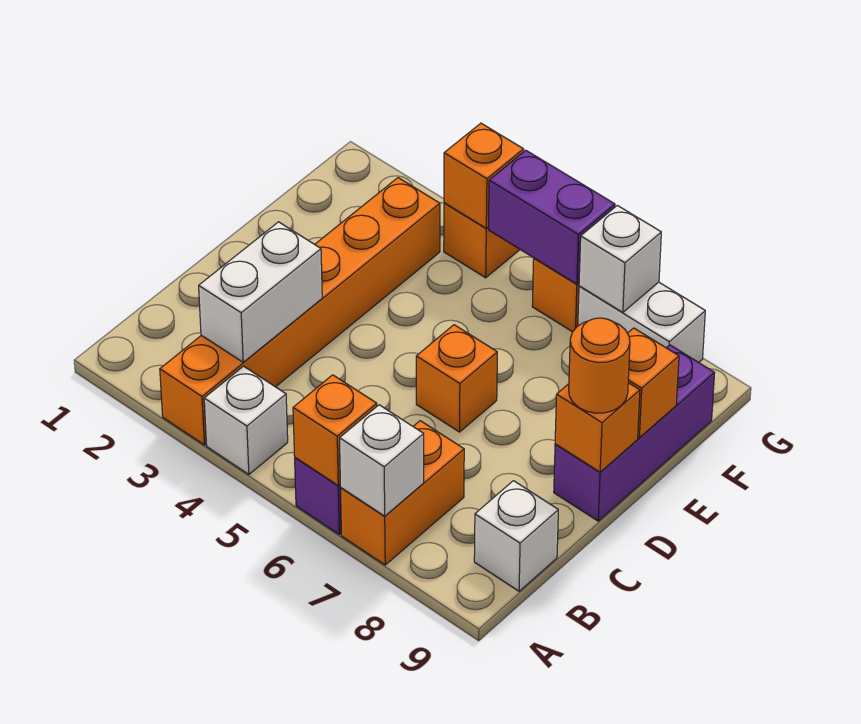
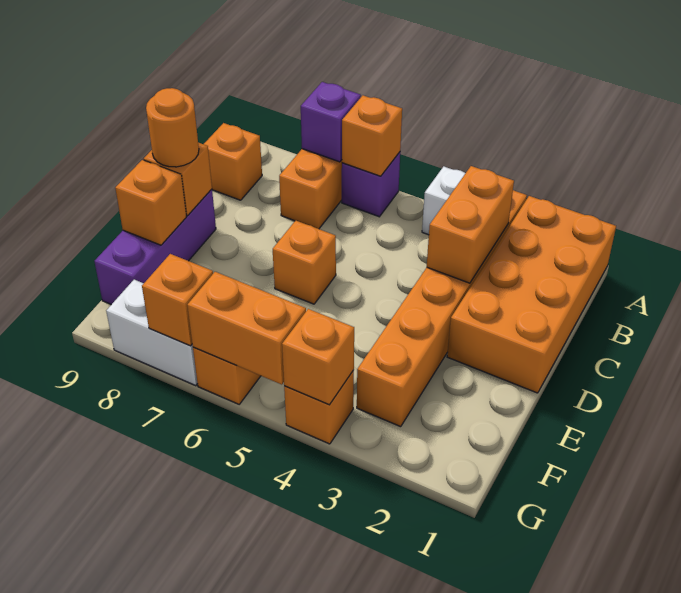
none -> orange 2x4 brick [447,196,616,393]
white 1x1 brick [340,405,424,516] -> purple 1x1 brick [301,82,361,162]
white 1x2 brick [199,222,322,362] -> orange 1x2 brick [427,166,514,283]
white 1x1 brick [474,481,558,591] -> orange 1x1 brick [204,123,262,200]
purple 1x2 brick [489,150,615,284] -> orange 1x2 brick [187,272,306,385]
white 1x1 brick [579,205,661,312] -> orange 1x1 brick [142,254,213,346]

